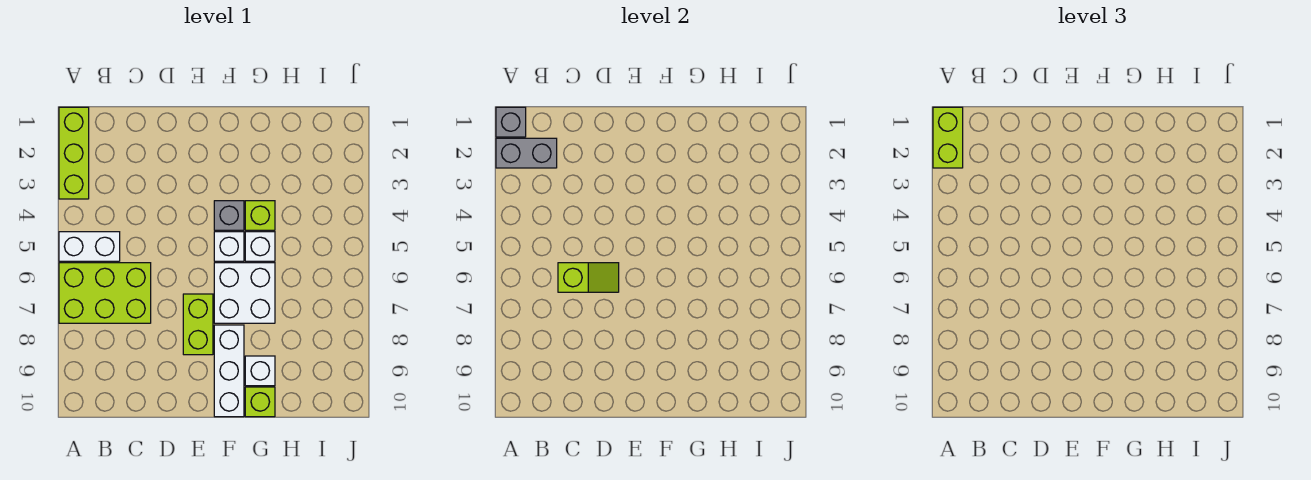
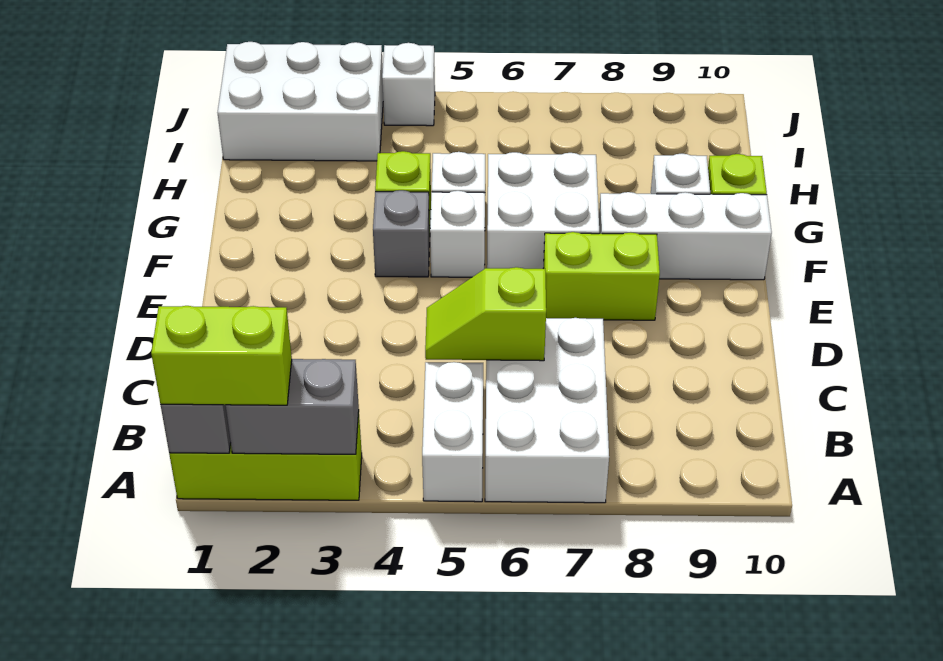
grey 1x2 brick [496,138,557,168] -> grey 1x2 brick turned to [226,359,359,454]
lime 2x3 brick [59,263,151,323] -> white 2x3 brick [485,318,609,503]
lime 1x2 slope [558,263,619,292] -> lime 1x2 slope turned to [425,267,546,361]
none -> white 2x3 brick [218,42,383,161]
none -> white 1x1 brick [382,43,435,126]

